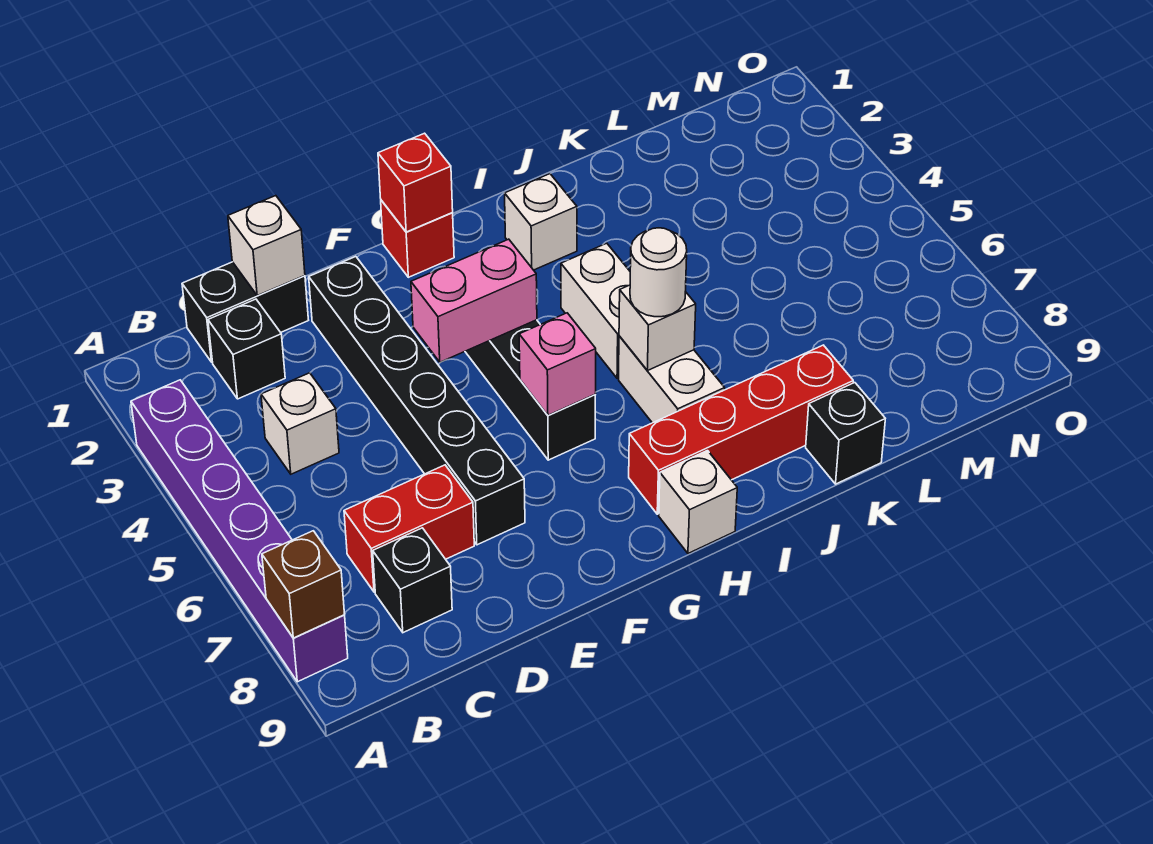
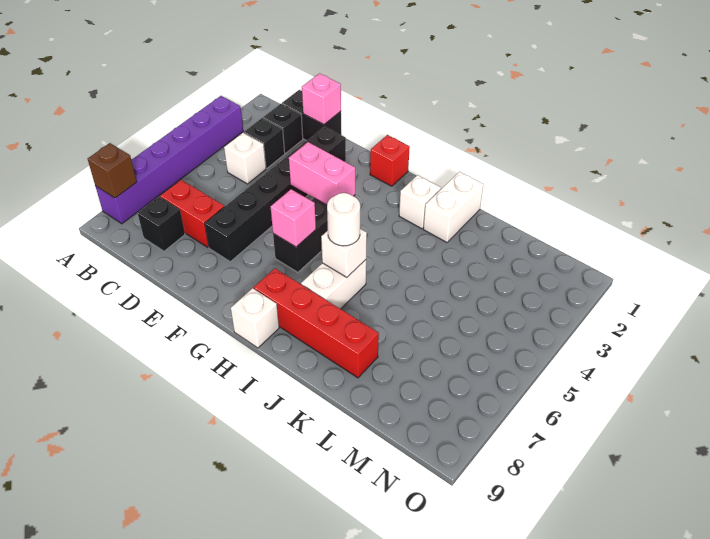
white 1x1 brick [228,196,305,296] -> pink 1x1 brick [302,73,341,125]
red 1x1 brick [378,133,453,232] -> none
white 1x2 brick [561,243,630,378] -> white 1x2 brick moved to [423,172,483,242]
black 1x1 brick [806,383,885,484] -> black 1x1 brick moved to [244,118,285,168]

